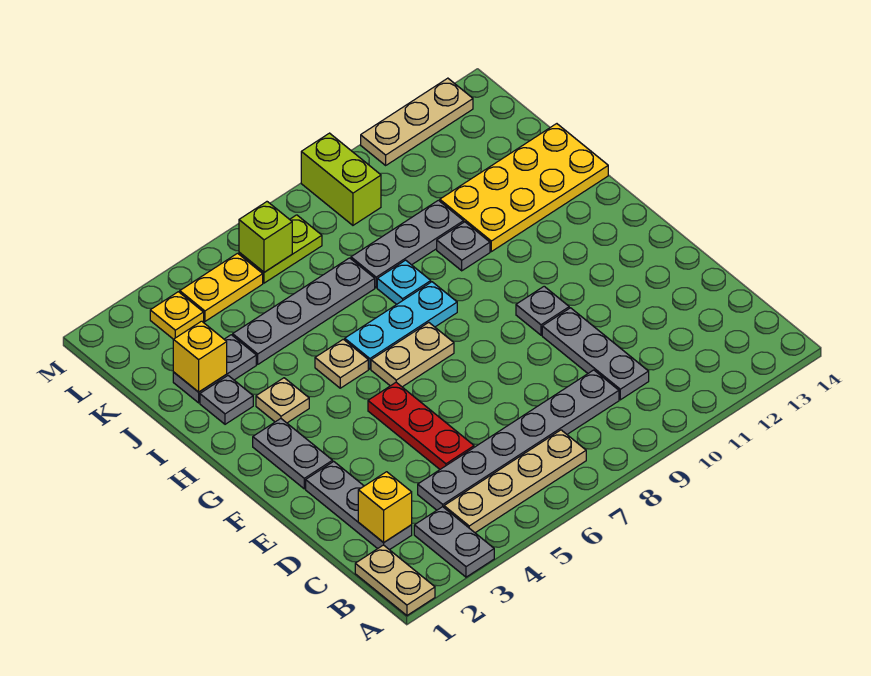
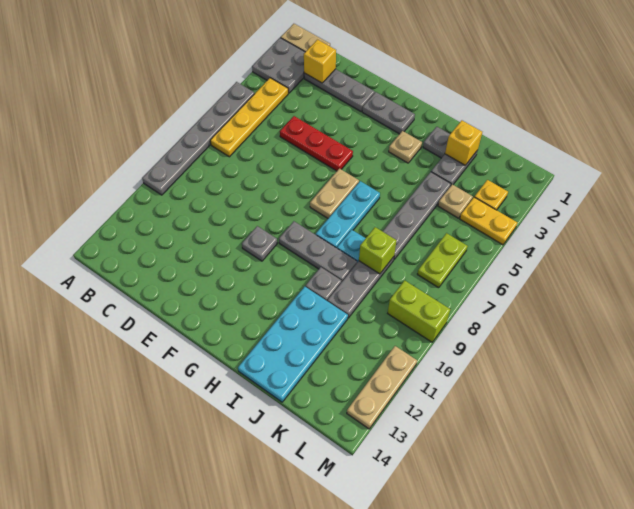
grey 1x2 plate [414,507,494,577] -> grey 2x2 plate [252,38,305,93]
tan 1x4 plate [444,430,586,533] -> yellow 1x4 plate [210,78,288,157]
grey 1x6 plate [418,370,619,510] -> grey 1x6 plate moved to [142,82,255,195]
grey 1x3 plate [542,308,649,400] -> grey 1x3 plate moved to [279,221,357,282]
tan 1x1 plate [315,339,368,388] -> tan 1x1 plate moved to [438,184,473,218]
yellow 2x4 plate [440,124,608,252] -> cyan 2x4 plate [238,287,348,402]
yellow 1x2 plate [180,253,263,321] -> yellow 1x2 plate turned to [460,197,517,245]
lime 1x1 brick [239,202,292,272] -> lime 1x1 brick moved to [359,227,396,274]

